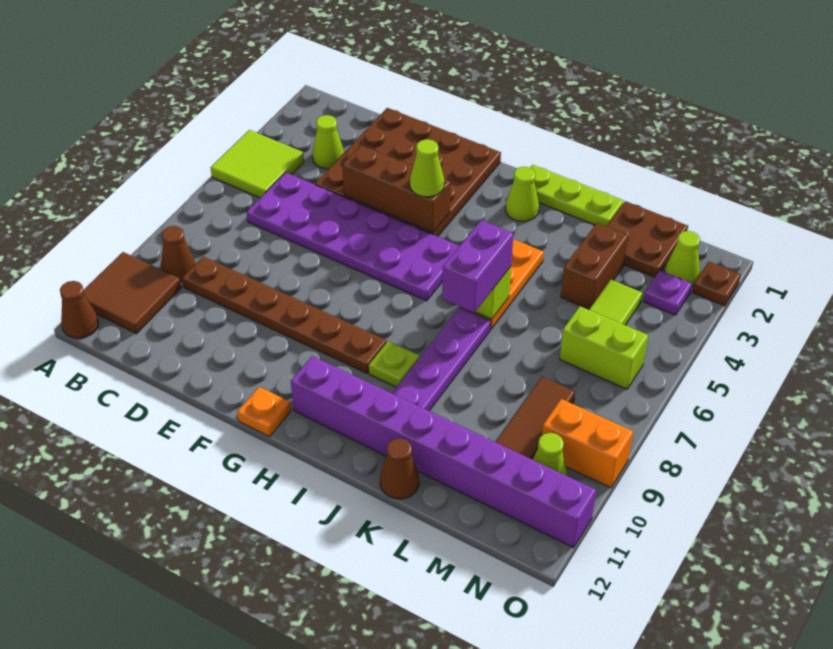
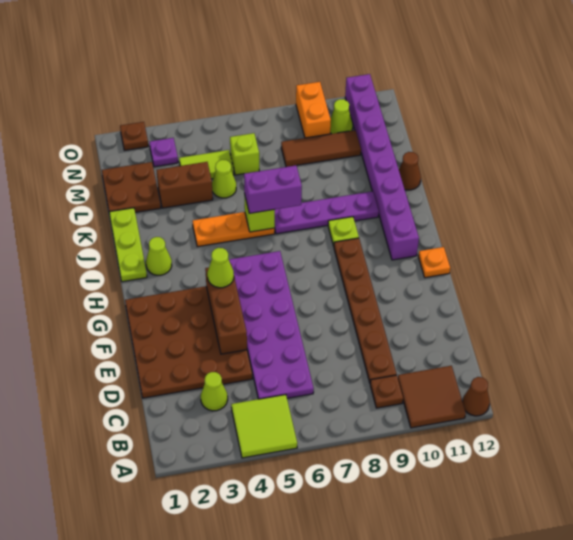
brown 1x1 cone [161,226,195,282] -> brown 1x1 plate [370,375,403,408]
lime 1x2 brick [560,306,648,389] -> lime 1x1 brick [230,133,259,175]
lime 1x1 cone [665,231,700,285] -> lime 1x1 cone moved to [212,160,236,198]

